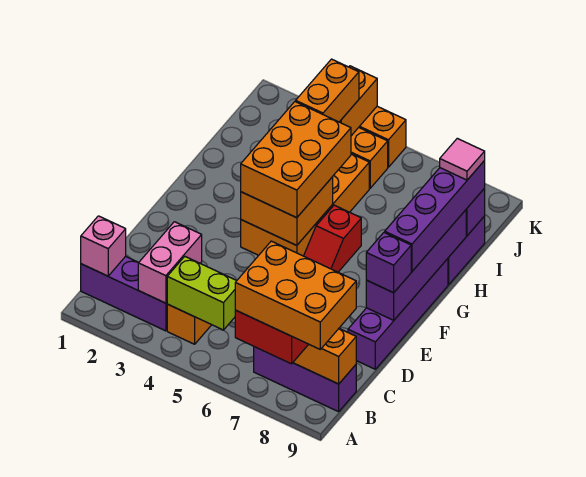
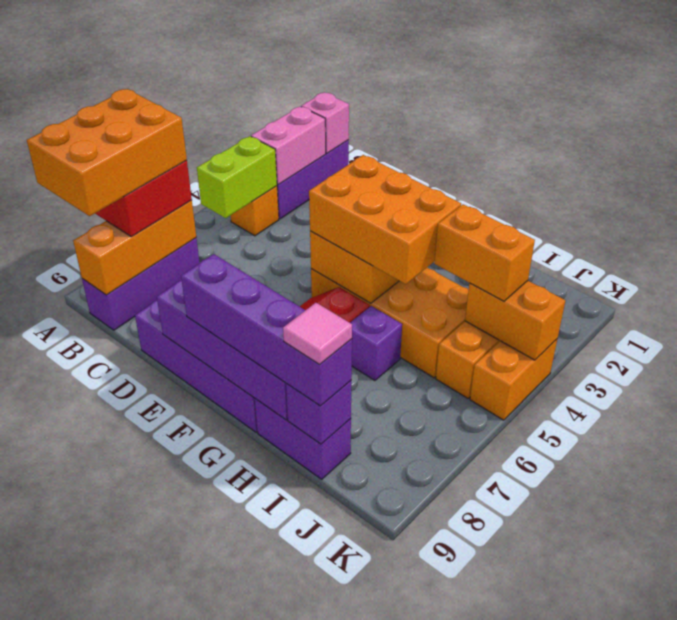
pink 1x2 brick [138,222,202,303] -> pink 1x2 brick turned to [251,106,326,185]
purple 1x1 brick [366,232,411,293] -> purple 1x1 brick moved to [350,306,402,381]

